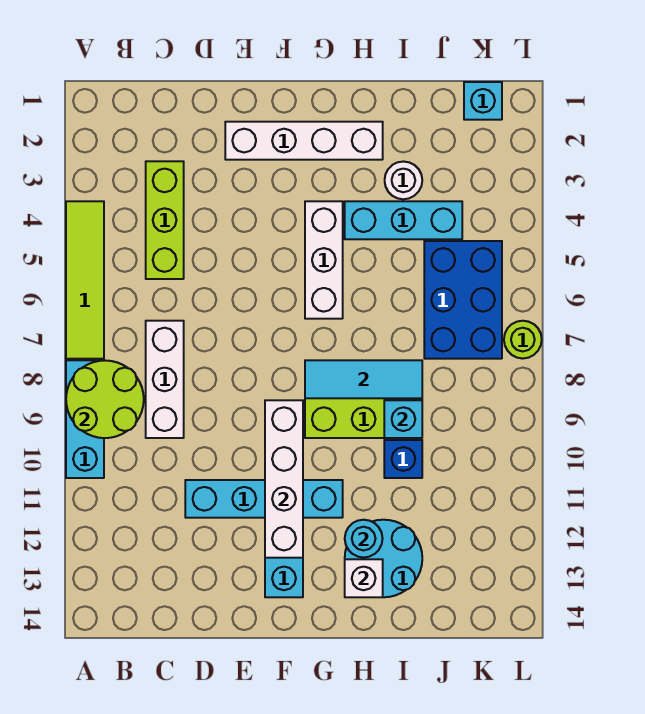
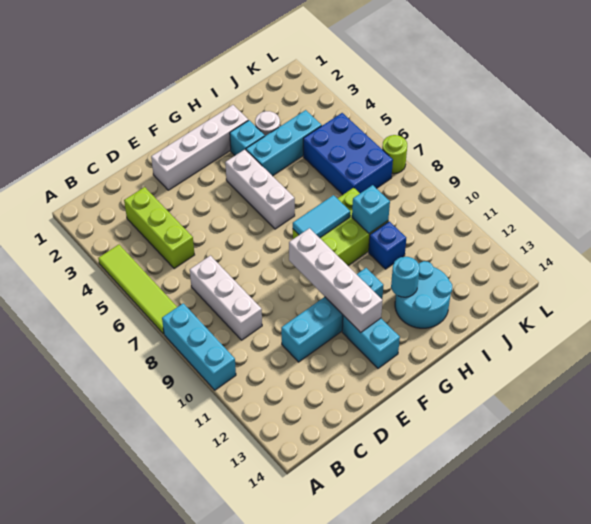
lime 2x2 round brick [66,361,144,438] -> none
cyan 1x3 tile [305,360,422,398] -> cyan 1x2 tile [293,195,350,238]
white 1x1 brick [345,559,383,597] -> none
cyan 1x1 brick [464,82,502,120] -> cyan 1x1 brick moved to [230,120,265,155]

